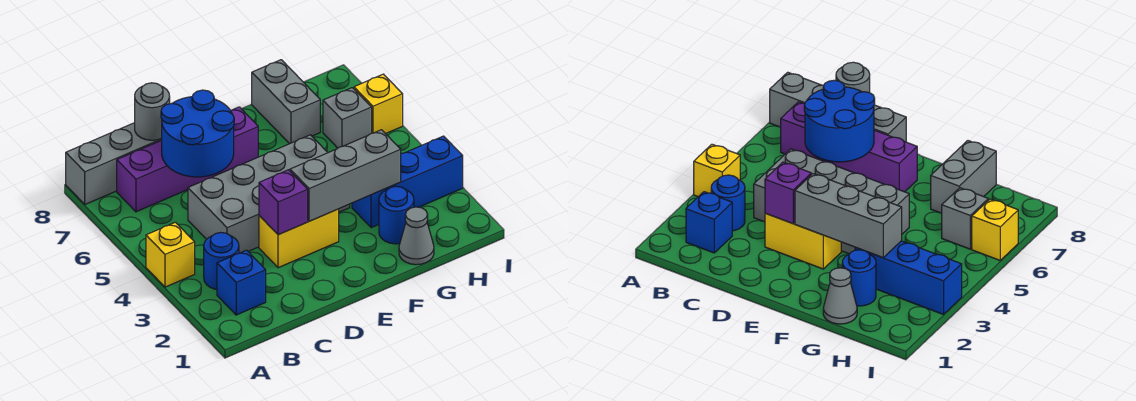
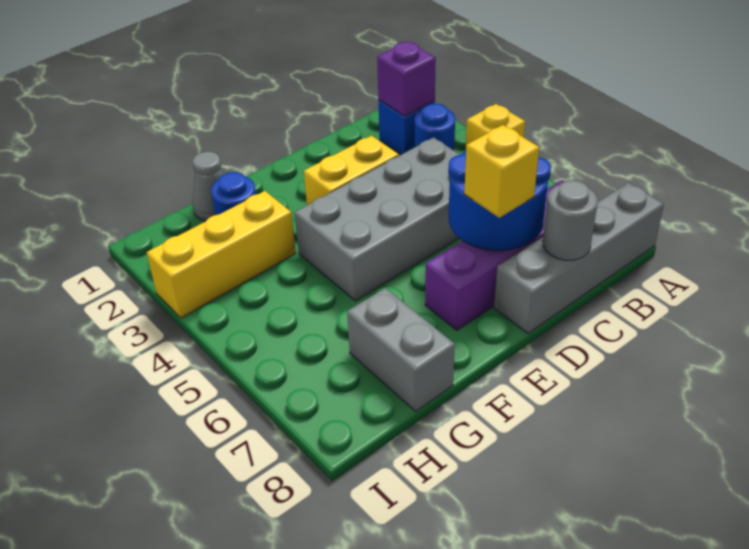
purple 1x1 brick [259,170,308,235] -> purple 1x1 brick moved to [377,42,436,116]
grey 1x3 brick [290,130,401,221] -> none
blue 1x3 brick [352,136,463,228] -> yellow 1x3 brick [147,191,296,318]
grey 1x1 brick [323,88,372,148] -> none
yellow 1x1 brick [354,74,403,134] -> yellow 1x1 brick moved to [464,125,539,218]

